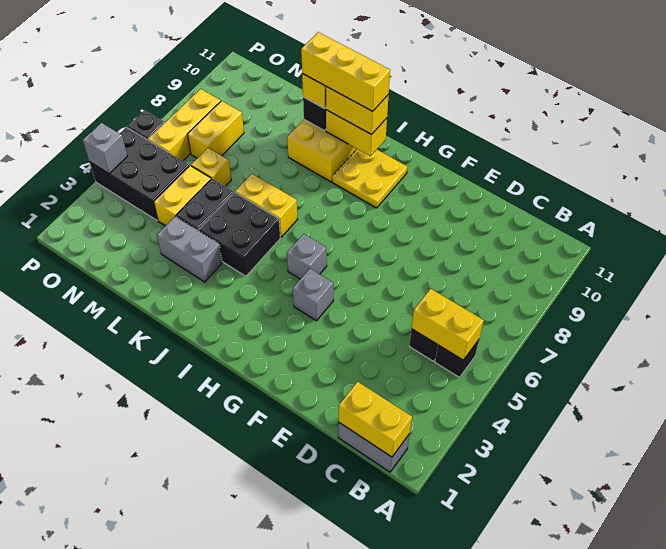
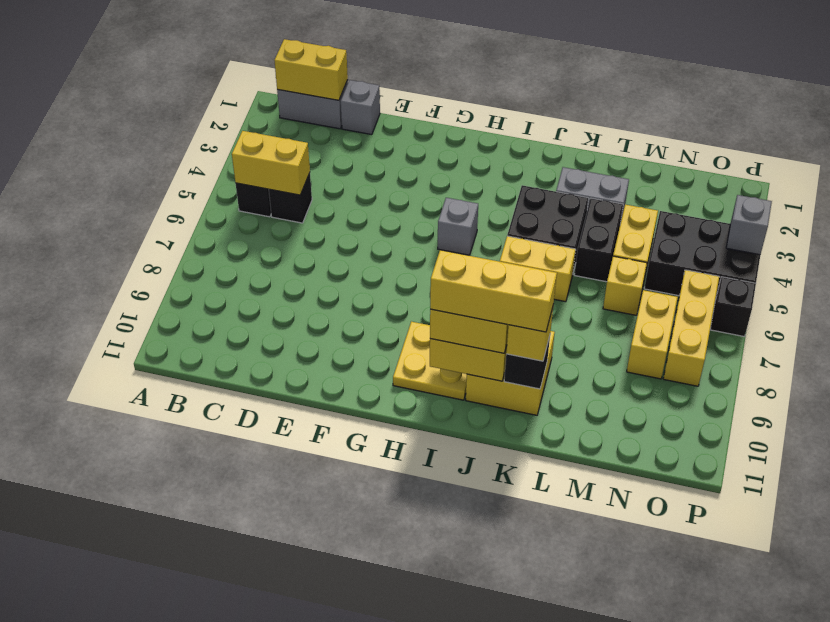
grey 1x1 brick [293,269,333,321] -> grey 1x1 brick moved to [341,80,380,135]

